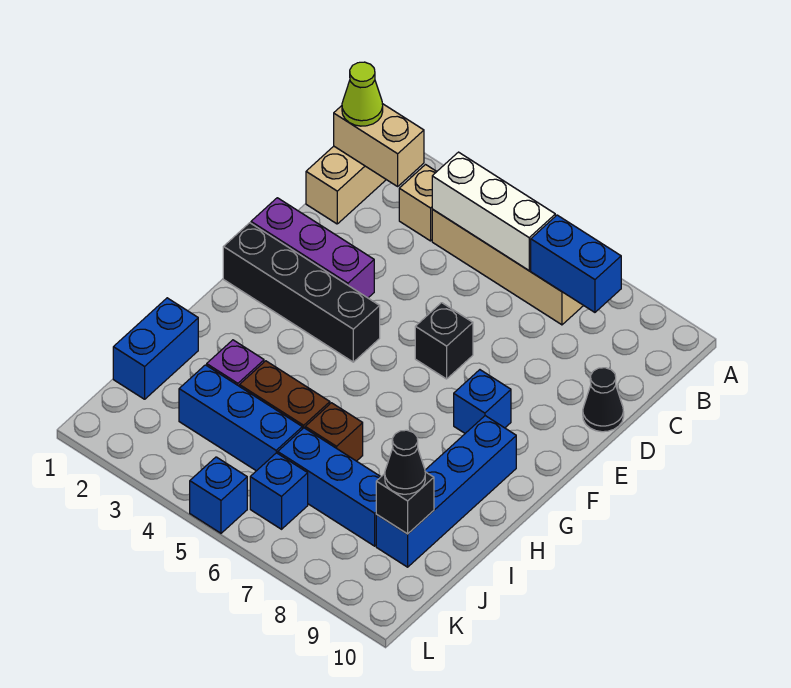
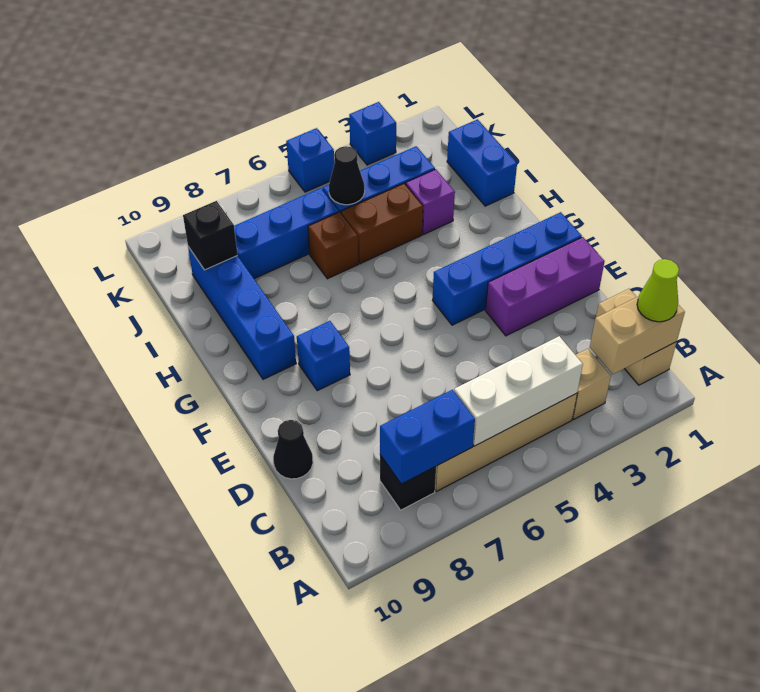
black 1x1 brick [415,303,473,379] -> black 1x1 brick moved to [380,455,436,510]
black 1x4 brick [223,223,380,362] -> blue 1x4 brick [433,212,582,325]
black 1x1 cone [385,430,425,494] -> black 1x1 cone moved to [329,146,365,205]
blue 1x1 brick [250,453,308,529] -> blue 1x1 brick moved to [349,102,396,165]

